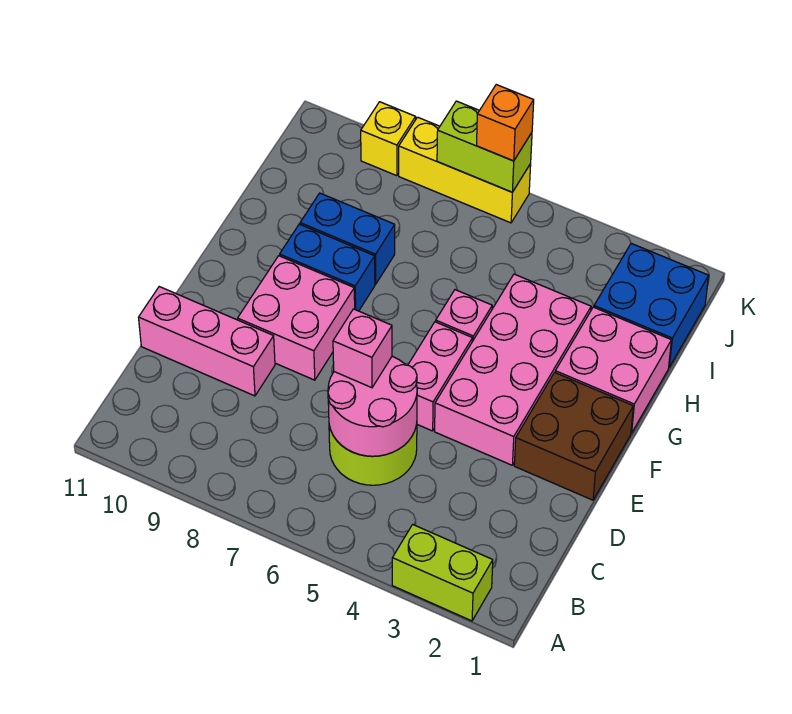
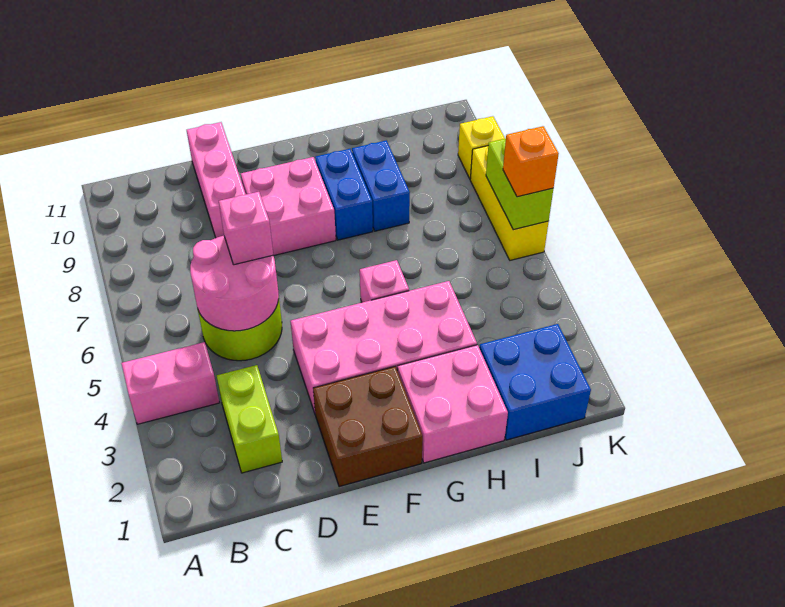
lime 1x2 brick [392,525,493,621] -> lime 1x2 brick moved to [217,365,282,473]
pink 1x2 brick [408,322,472,431] -> pink 1x2 brick moved to [121,342,219,424]

